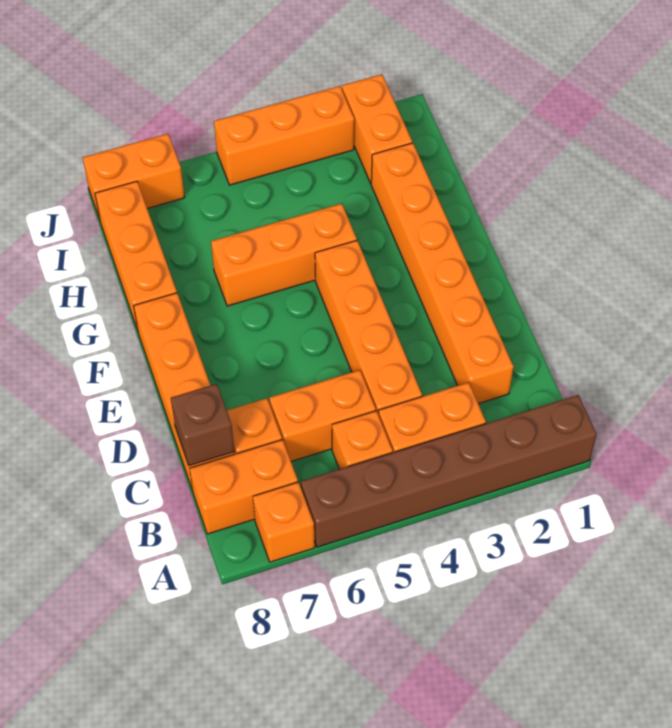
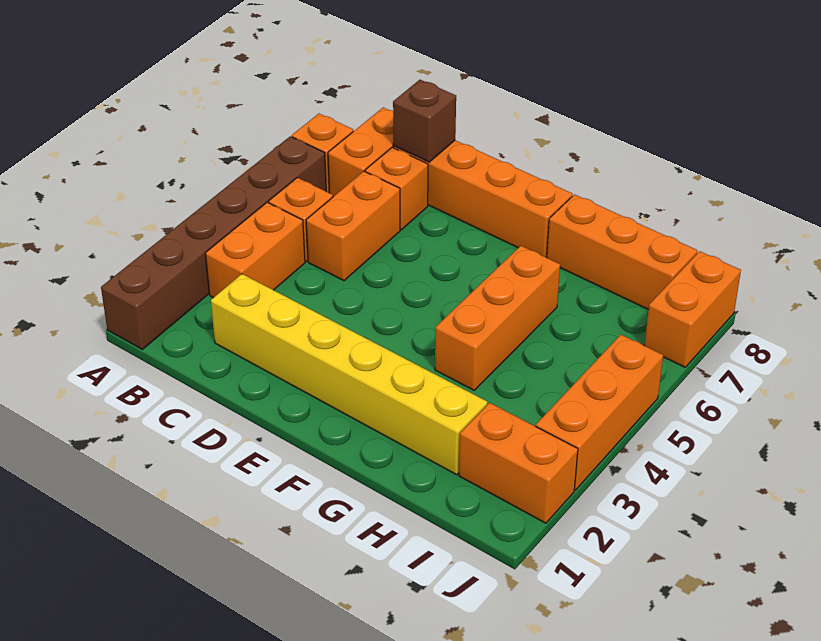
orange 1x6 brick [371,143,514,404] -> yellow 1x6 brick [211,274,487,475]
orange 1x4 brick [315,241,422,415] -> none

